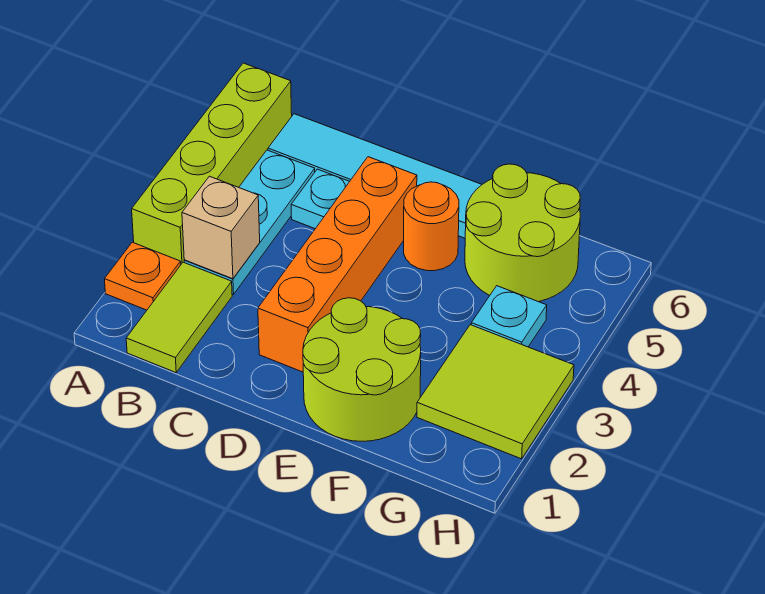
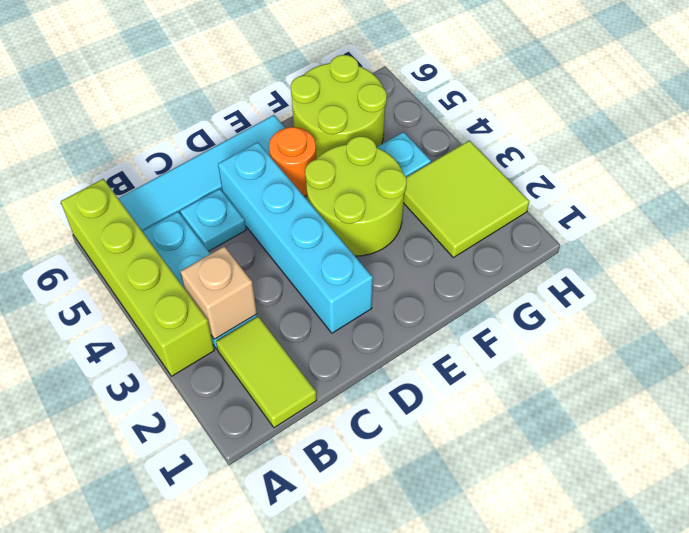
orange 1x1 plate [105,242,181,310] -> none
orange 1x4 brick [258,157,417,372] -> cyan 1x4 brick [218,142,373,333]
lime 2x2 round brick [303,298,421,441] -> lime 2x2 round brick moved to [305,136,407,256]

